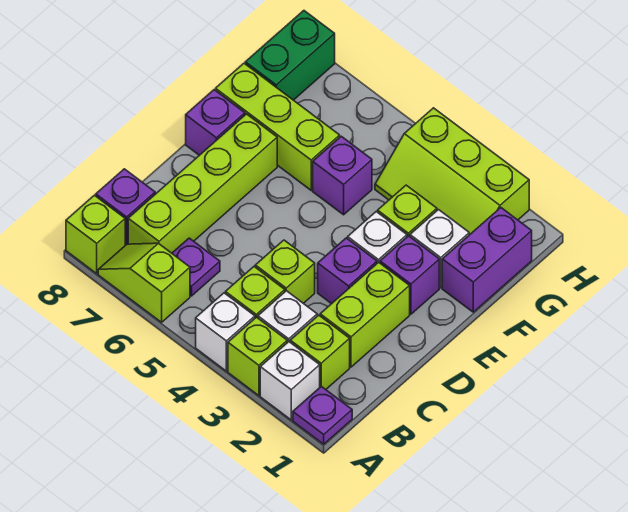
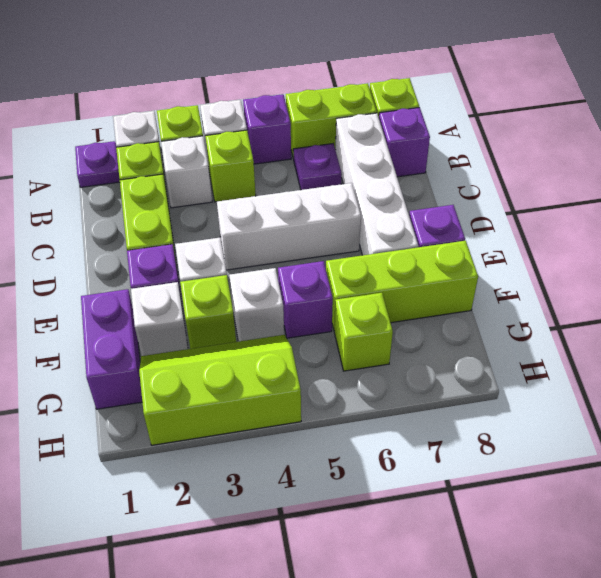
lime 1x2 slope [98,243,190,322] -> lime 1x2 brick [286,83,377,159]
lime 1x4 brick [128,114,277,253] -> white 1x4 brick [335,113,418,255]
lime 1x1 brick [255,240,315,303] -> lime 1x1 brick moved to [335,293,393,371]
purple 1x1 brick [318,238,377,304] -> purple 1x1 brick moved to [243,94,291,164]
none -> white 1x3 brick [217,183,361,270]
none -> white 1x1 brick [229,268,284,341]
green 1x2 brick [245,11,335,100] -> none

